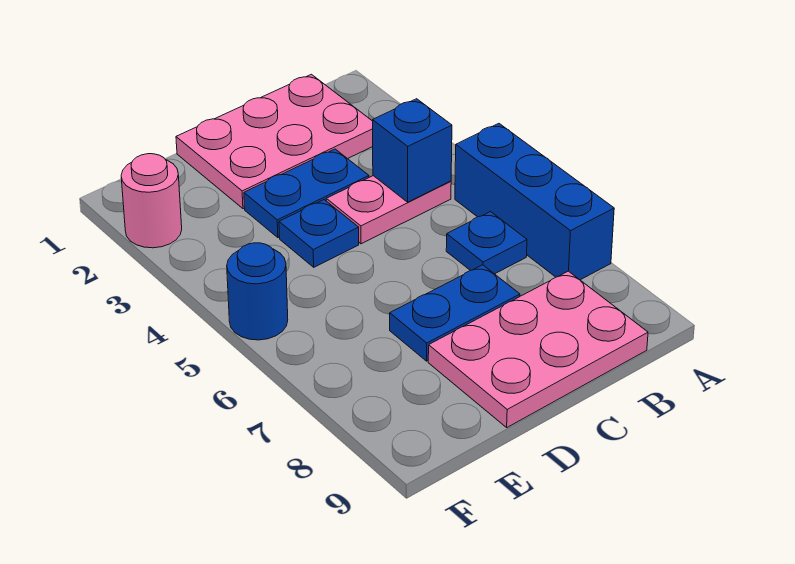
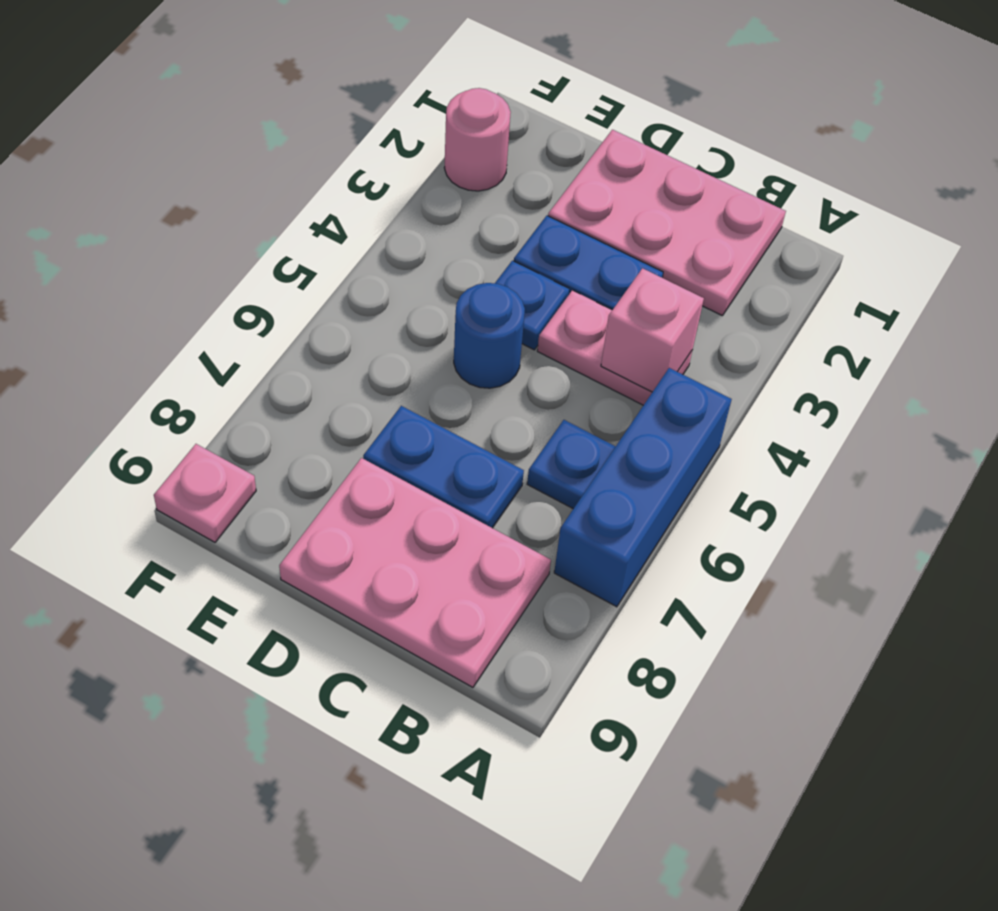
blue 1x1 brick [373,99,452,202] -> pink 1x1 brick [601,268,704,392]
blue 1x1 round brick [227,243,288,340] -> blue 1x1 round brick moved to [454,283,525,388]
none -> pink 1x1 plate [154,444,256,542]

